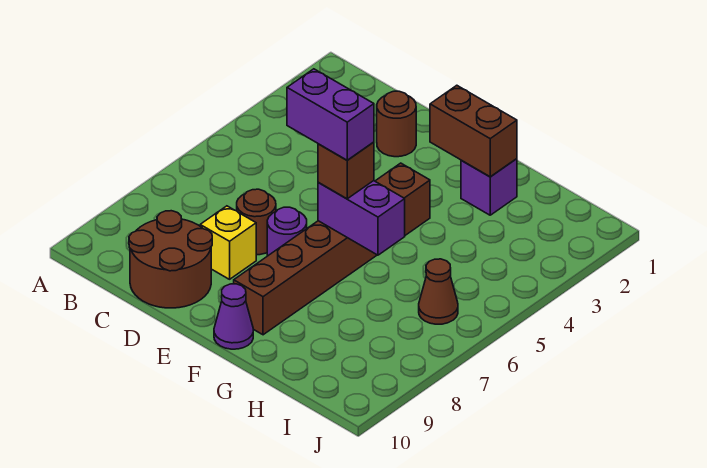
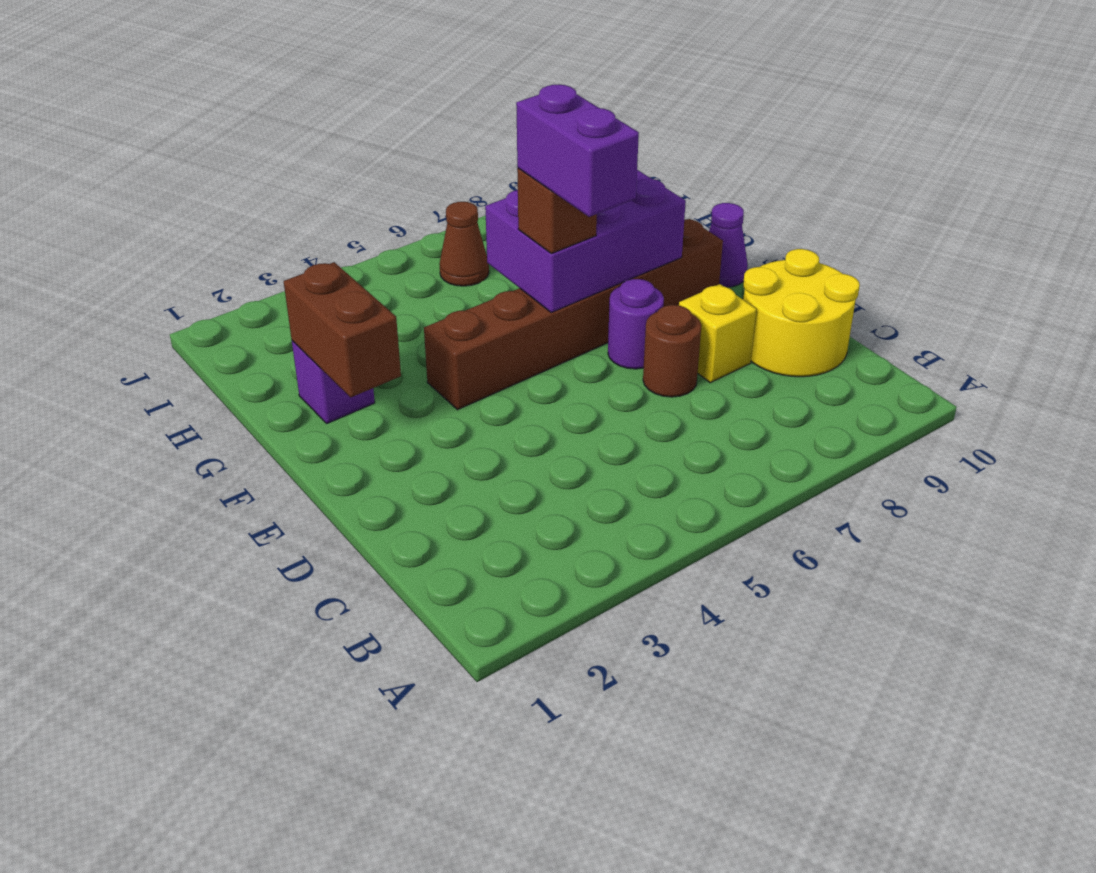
brown 2x2 round brick [129,211,212,308] -> yellow 2x2 round brick [743,249,860,377]
brown 1x1 round brick [377,91,416,157] -> none
purple 1x2 brick [318,181,405,255] -> purple 2x3 brick [485,170,686,312]

